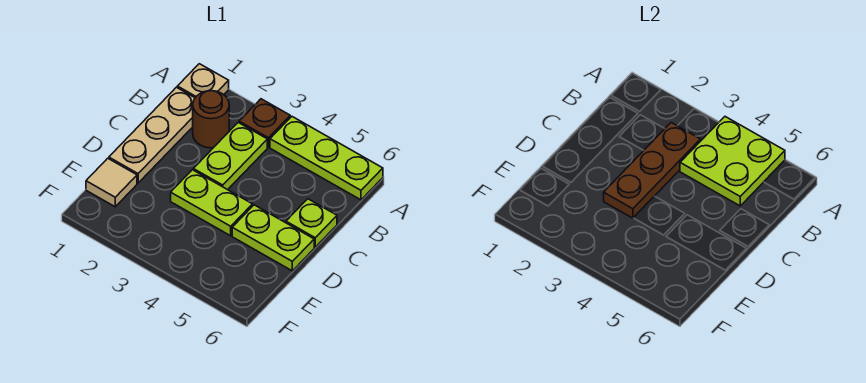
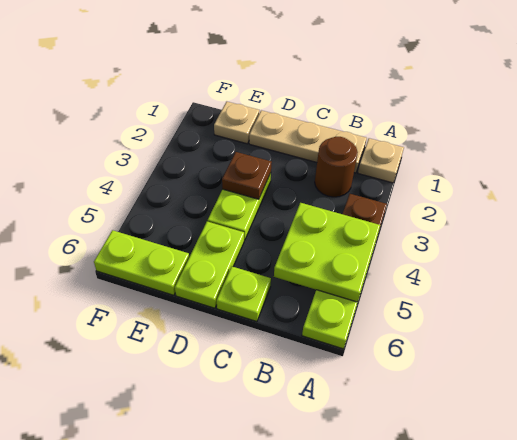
lime 1x2 plate [193,123,267,190] -> lime 1x2 plate moved to [94,230,189,295]
brown 1x3 plate [604,123,700,218] -> brown 1x1 plate [222,152,272,199]
tan 1x1 tile [86,158,137,207] -> tan 1x1 plate [214,102,259,144]

